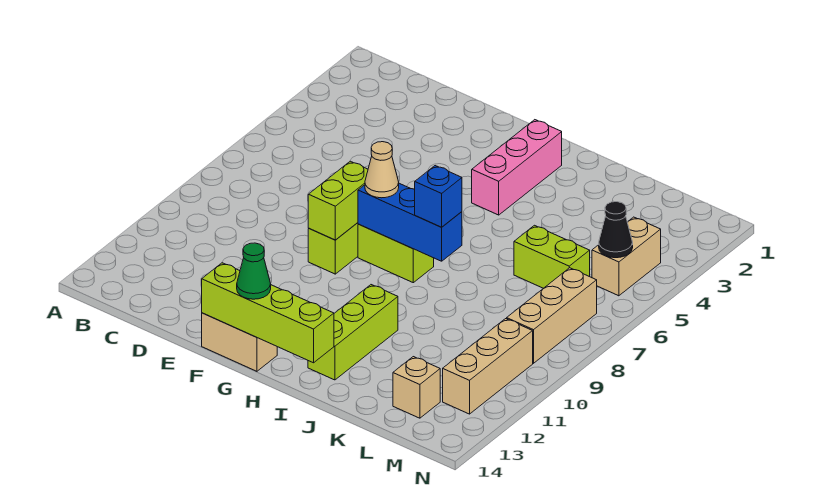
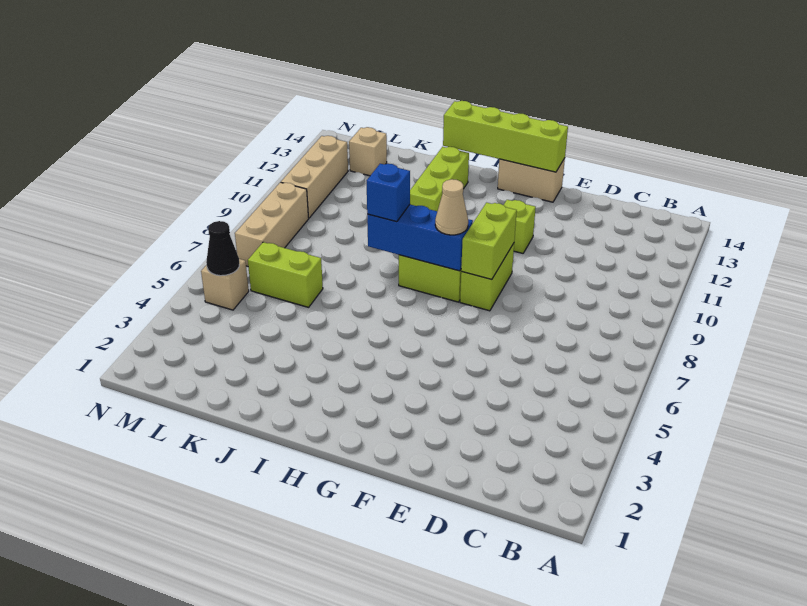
none -> lime 1x1 brick [504,200,536,253]
green 1x1 cone [237,243,271,299] -> none
pink 1x3 brick [472,120,562,215] -> none
tan 1x2 brick [592,217,661,296] -> tan 1x1 brick [201,259,249,310]

